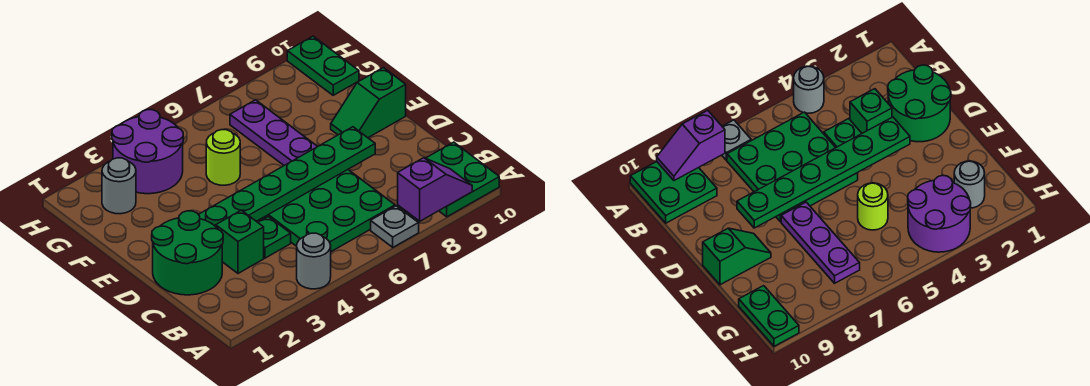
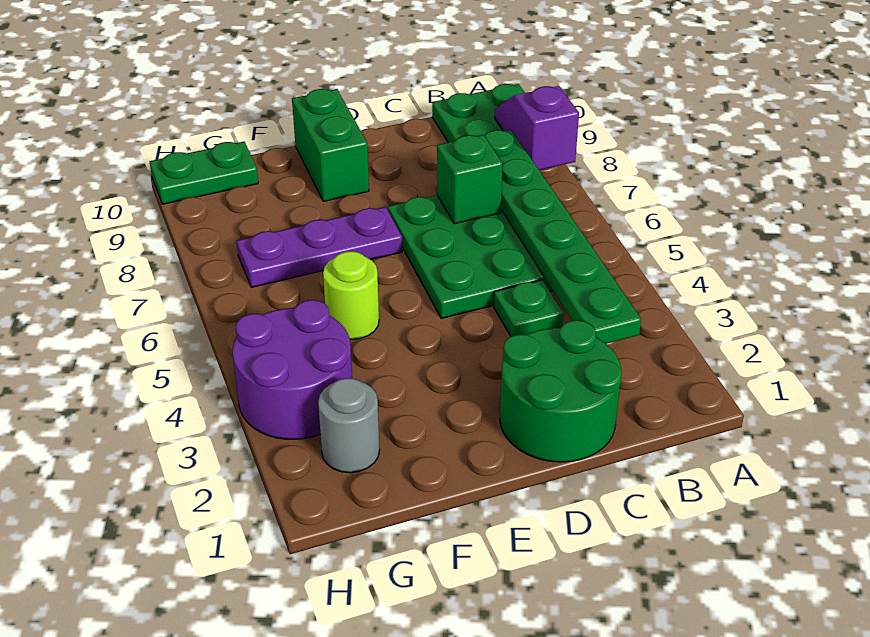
grey 1x1 round brick [297,233,331,289] -> none
grey 1x1 plate [371,206,419,247] -> none
green 1x1 brick [216,210,264,273] -> green 1x1 brick moved to [437,135,503,224]
green 1x6 plate [198,127,375,226] -> green 1x6 plate moved to [484,130,641,344]
green 1x2 slope [331,68,406,138] -> green 1x2 brick [292,89,369,201]

